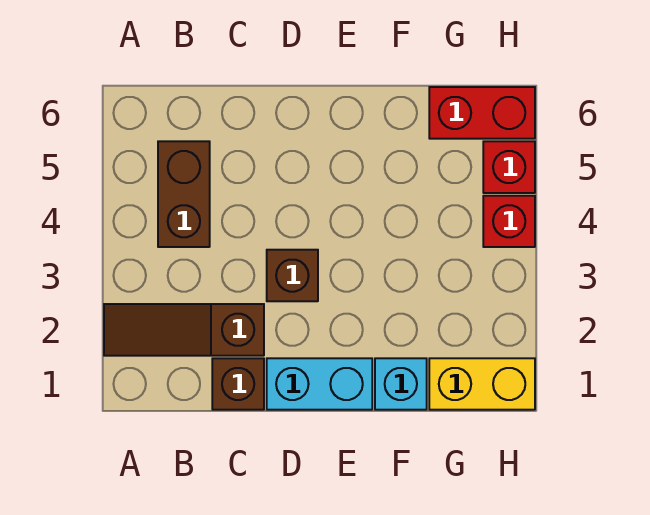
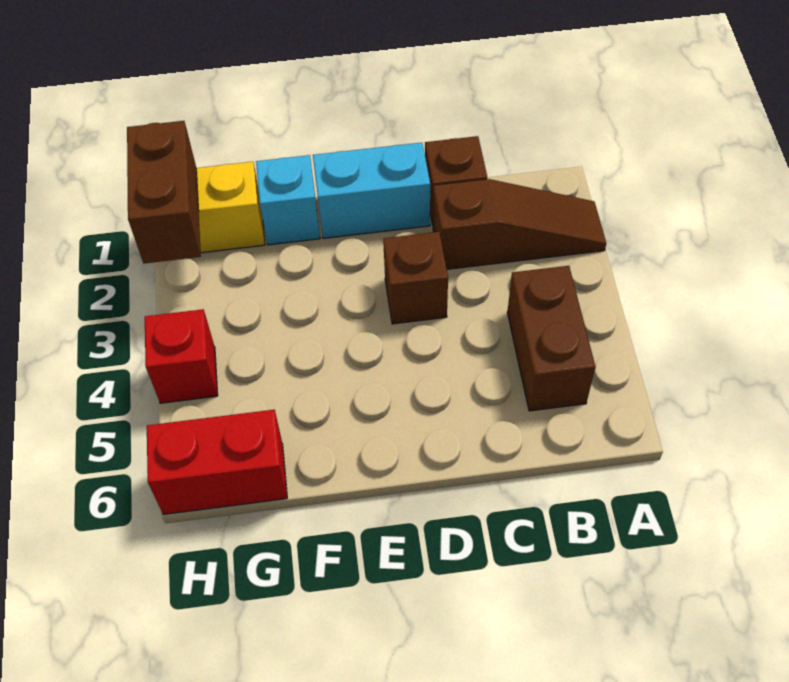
none -> brown 1x2 brick [127,121,201,263]
red 1x1 brick [483,141,535,193] -> none

